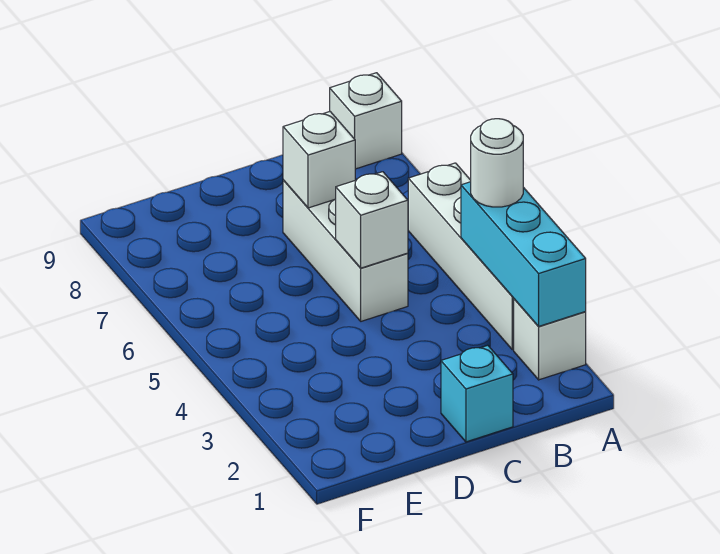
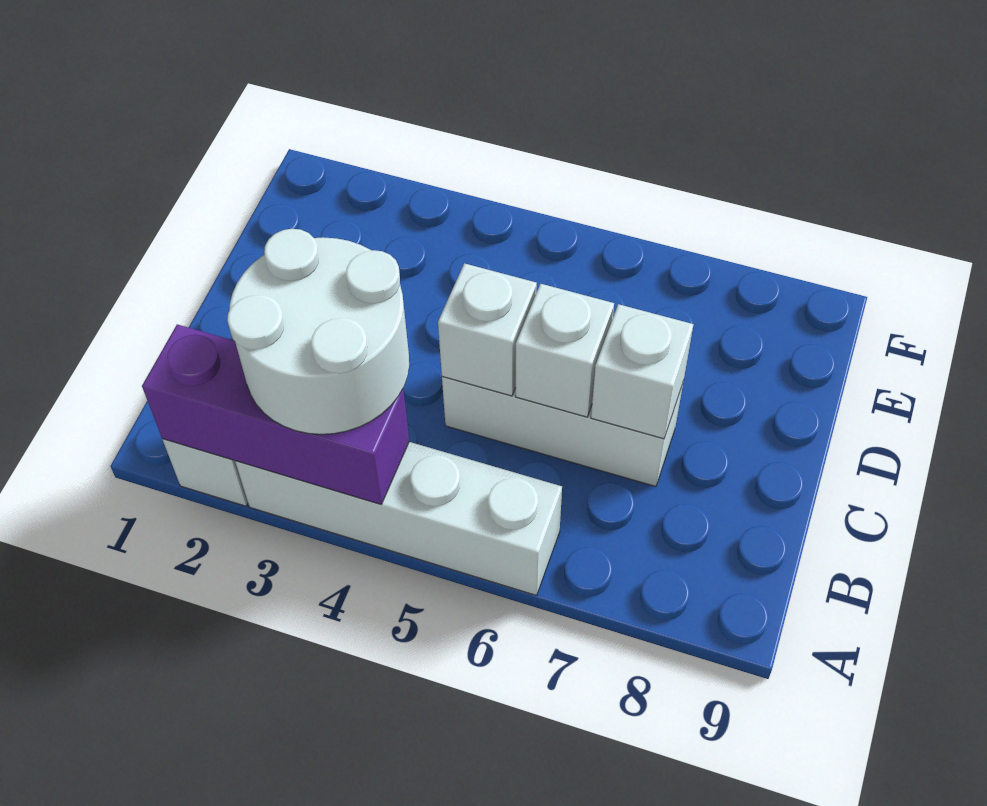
cyan 1x3 brick [461,182,586,326] -> purple 1x3 brick [142,324,409,504]
white 1x1 round brick [471,119,523,207] -> white 2x2 round brick [227,229,409,434]
white 1x1 brick [330,73,402,169] -> white 1x1 brick moved to [516,284,614,417]
cyan 1x1 brick [441,345,513,442] -> none

